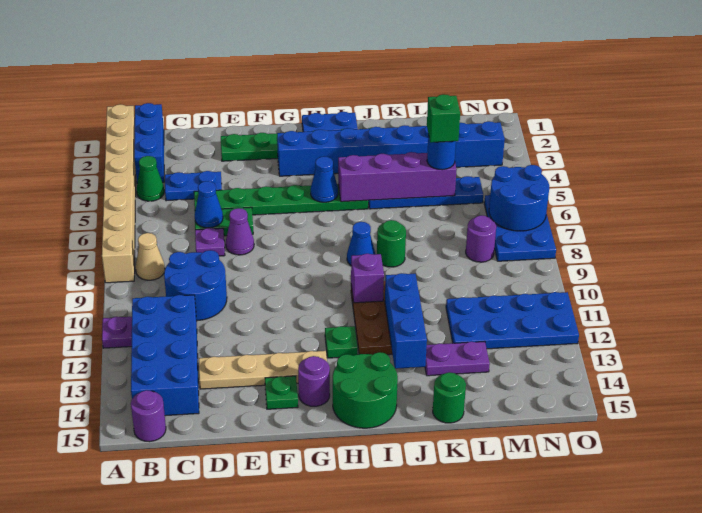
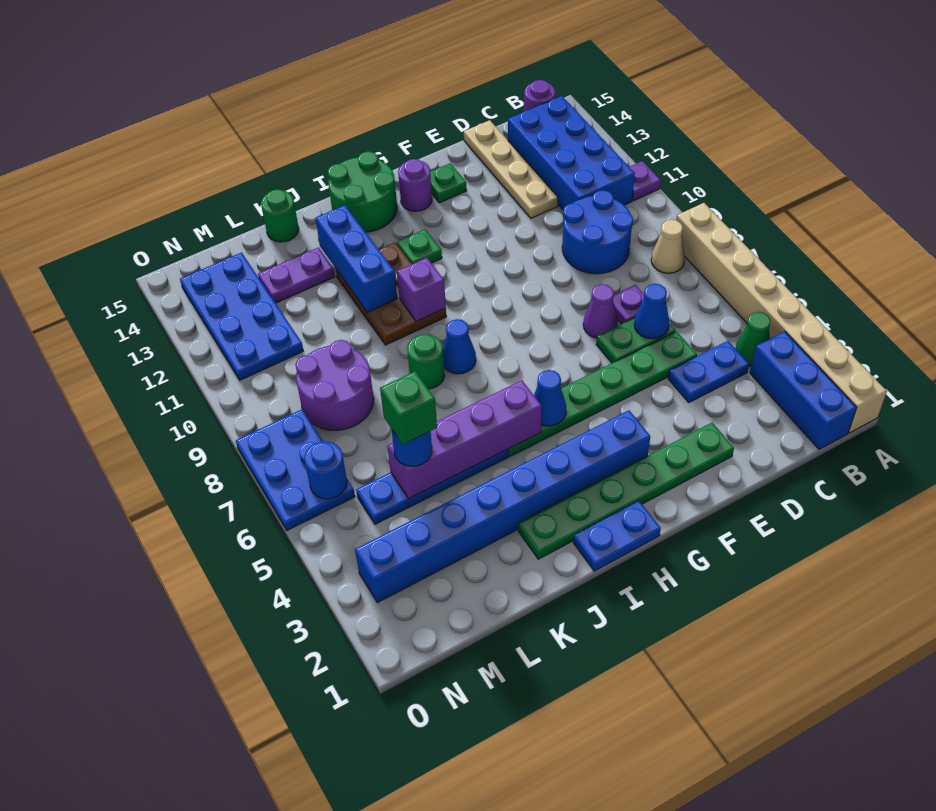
tan 1x4 plate [199,351,327,389] -> tan 1x4 plate turned to [464,120,558,218]
blue 2x4 plate [446,292,579,349] -> blue 2x4 plate turned to [180,253,303,380]
purple 1x1 round brick [466,215,496,262] -> purple 2x2 round brick [295,340,374,430]
blue 2x2 round brick [489,165,549,231] -> blue 1x1 round brick [305,441,347,499]

